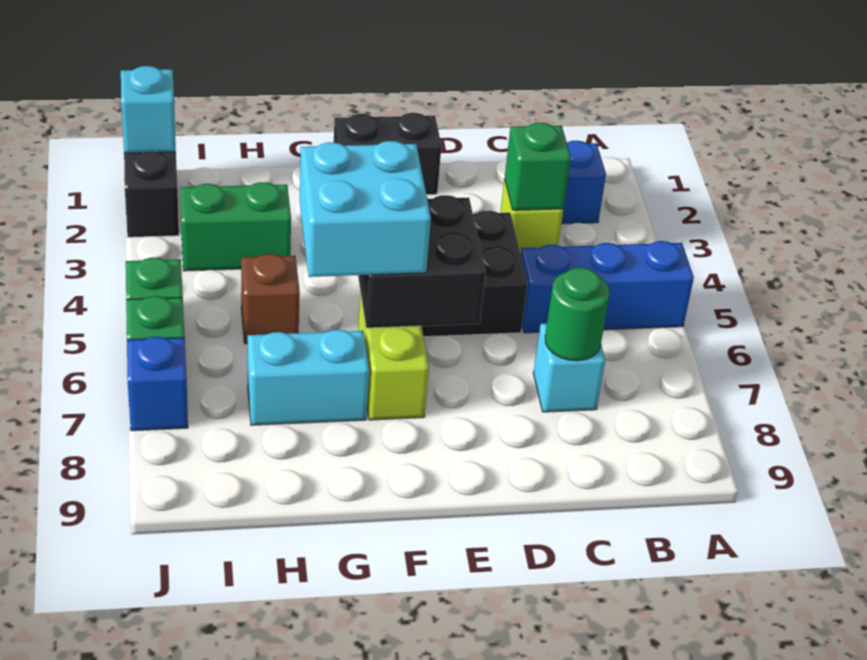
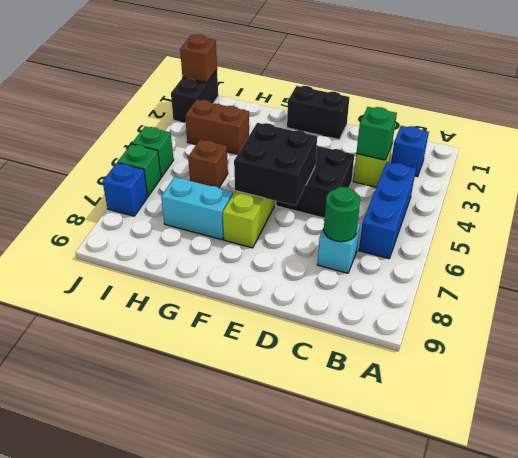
blue 1x3 brick [521,241,694,333] -> blue 1x3 brick turned to [359,162,416,259]
cyan 2x2 brick [300,141,431,277] -> none
green 1x2 brick [180,182,291,271] -> brown 1x2 brick [185,100,249,154]
cyan 1x1 brick [121,66,176,153] -> brown 1x1 brick [180,35,217,83]

